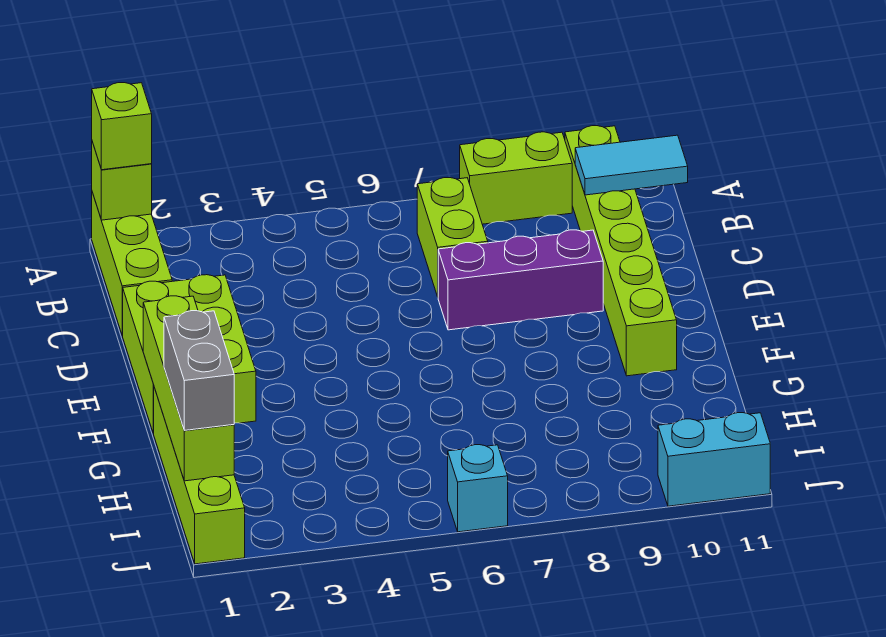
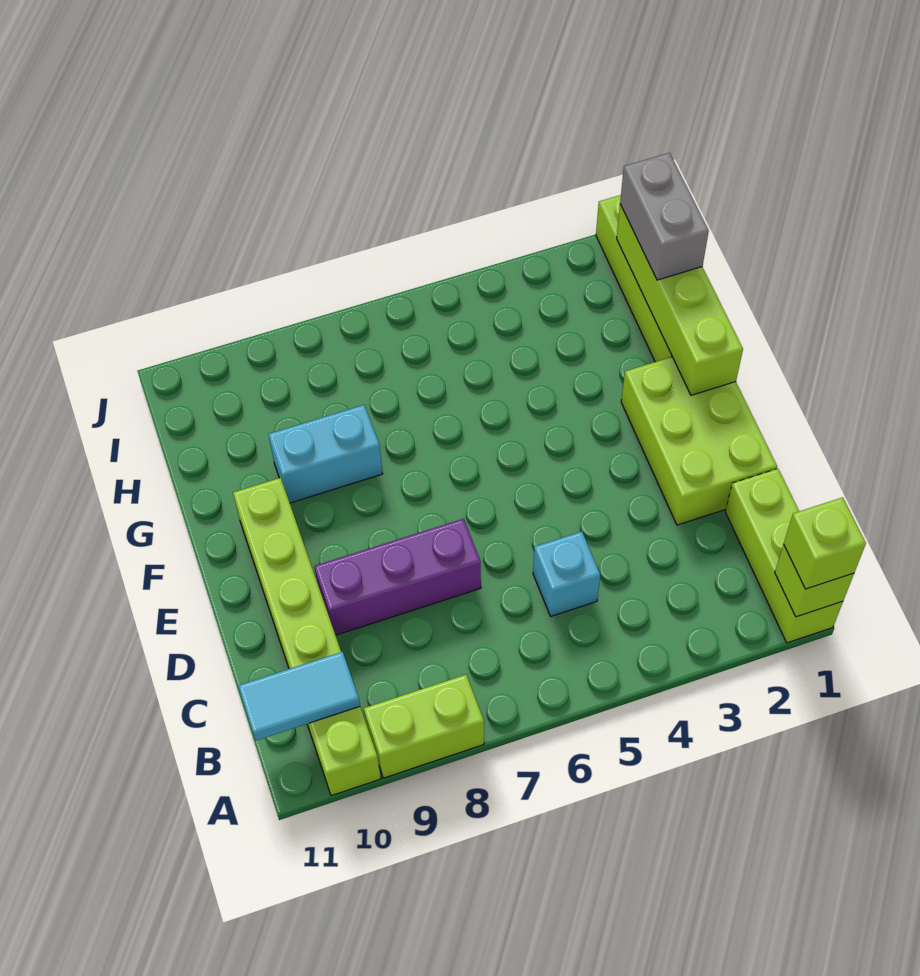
lime 1x2 brick [417,178,488,297] -> none
cyan 1x1 brick [448,445,508,532] -> cyan 1x1 brick moved to [533,532,600,616]
cyan 1x2 brick [658,413,770,506] -> cyan 1x2 brick moved to [268,405,383,503]

